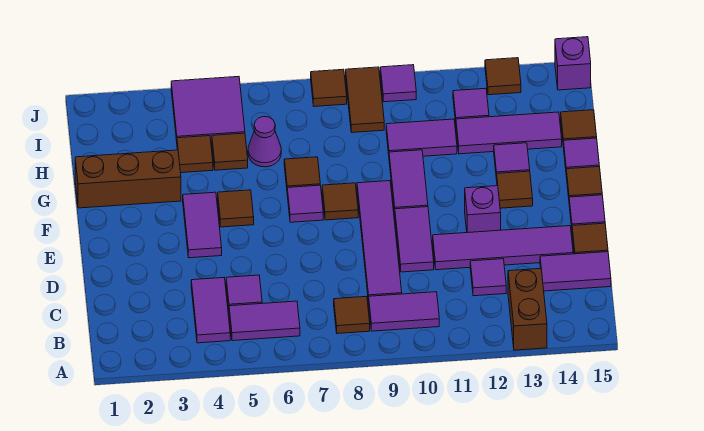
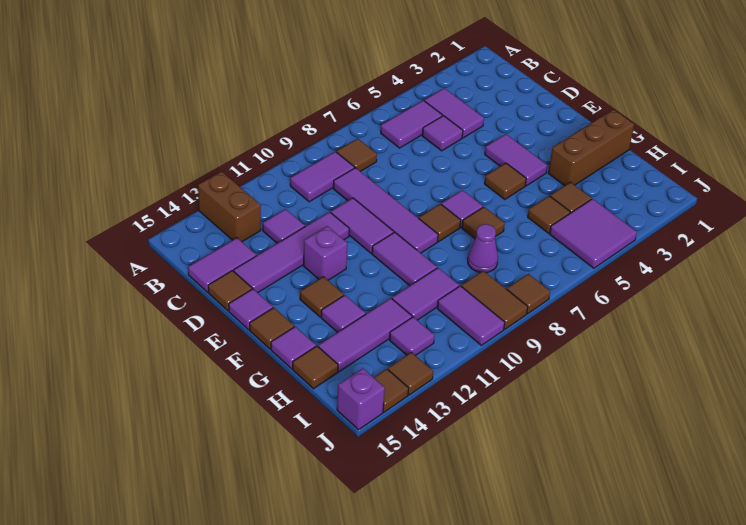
purple 1x1 cone [248,116,281,167] -> purple 1x1 cone moved to [468,224,498,273]
purple 1x1 tile [380,65,416,102] -> purple 1x2 tile [437,286,505,345]
none -> brown 1x1 tile [374,369,409,412]

